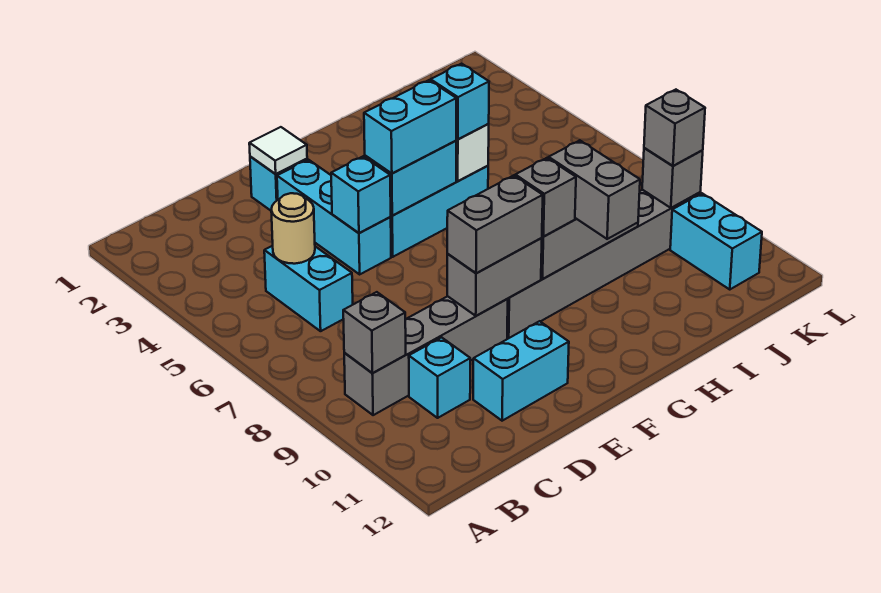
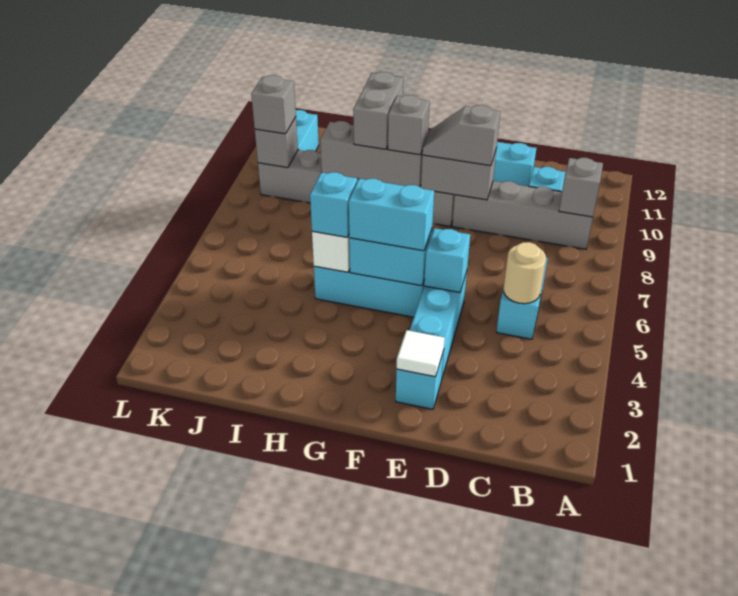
grey 1x2 brick [447,175,543,273] -> grey 1x2 slope [422,105,500,166]

